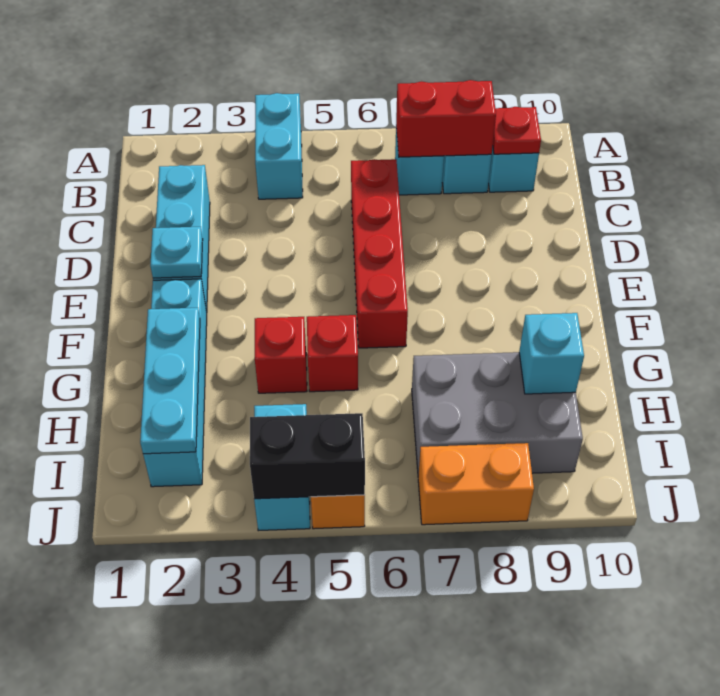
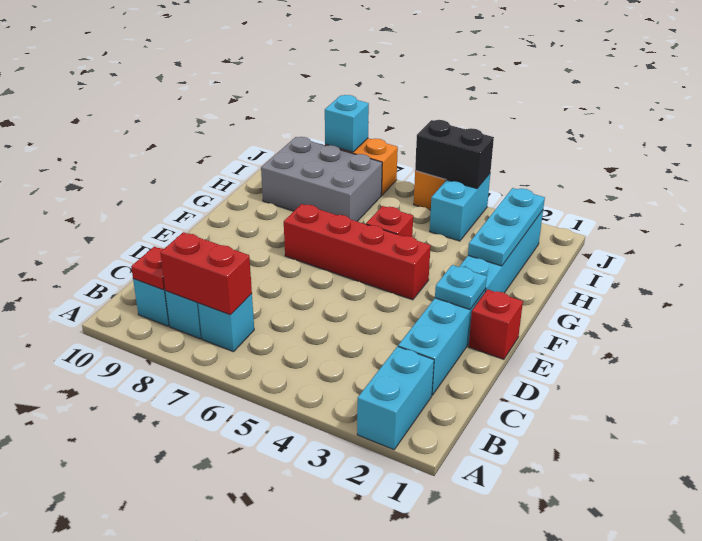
cyan 1x2 brick [255,93,303,199] -> cyan 1x2 brick moved to [357,347,434,450]
red 1x4 brick [351,159,408,348] -> red 1x4 brick turned to [284,204,431,300]
red 1x1 brick [255,317,307,393] -> red 1x1 brick moved to [469,289,523,359]
cyan 1x1 brick [519,313,584,394] -> cyan 1x1 brick moved to [325,95,369,152]

